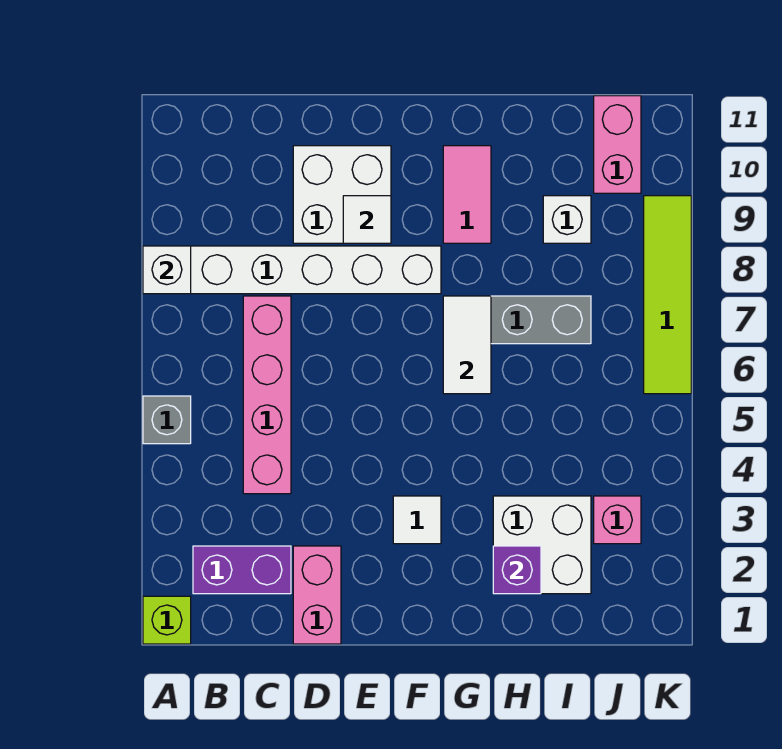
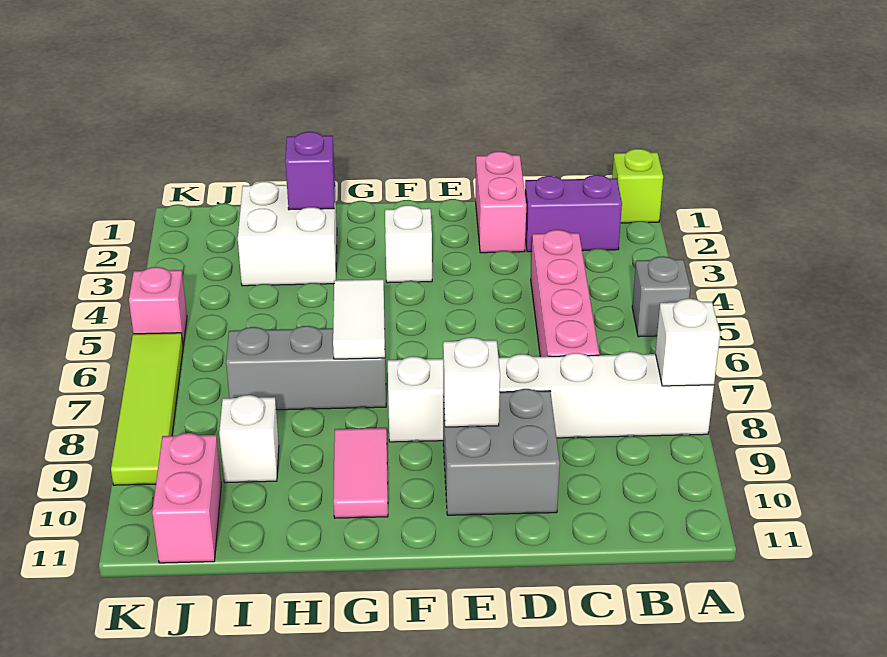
white 2x2 brick [293,146,391,243] -> grey 2x2 brick [443,389,560,515]
white 1x1 tile [343,196,391,243] -> white 1x1 brick [443,338,500,427]
white 1x1 tile [393,496,441,544] -> white 1x1 brick [385,205,432,283]
pink 1x1 brick [594,496,641,544] -> pink 1x1 brick moved to [129,267,187,345]

